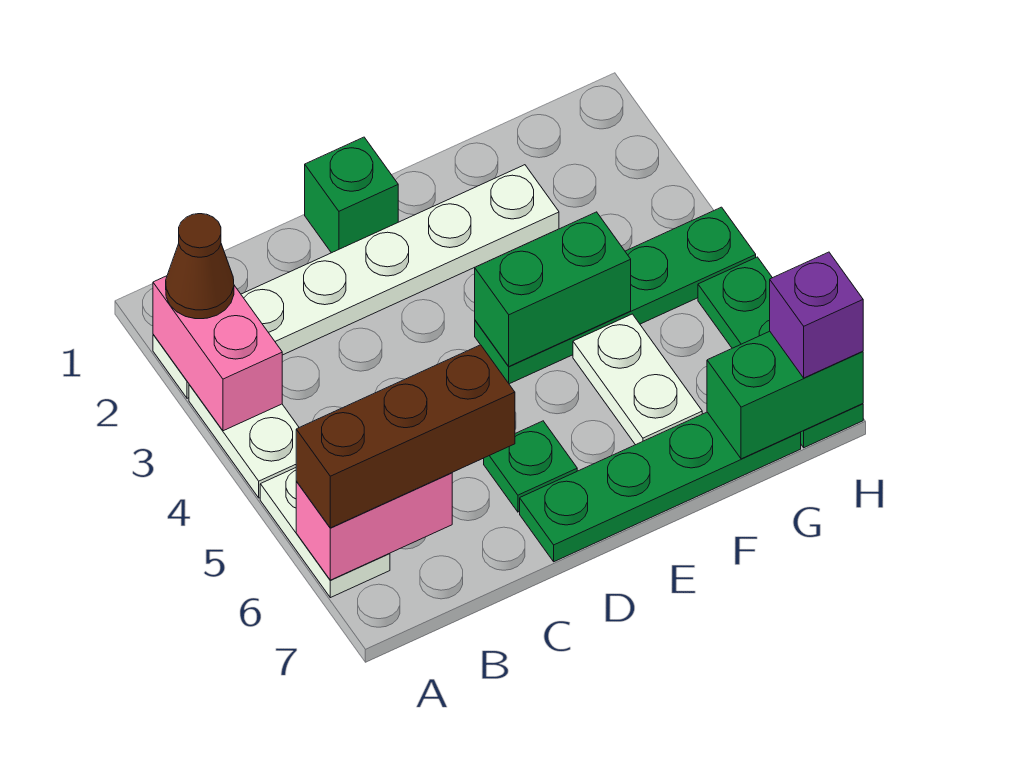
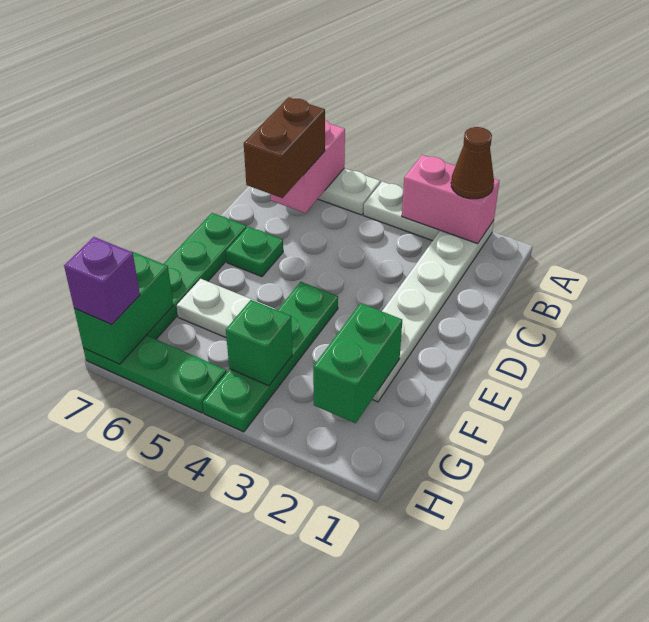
brown 1x3 brick [296,345,515,528] -> brown 1x2 brick [244,97,325,198]
green 1x1 brick [305,137,398,253] -> green 1x1 brick moved to [226,300,292,386]
green 1x2 brick [475,212,631,366] -> green 1x2 brick moved to [313,303,402,423]

